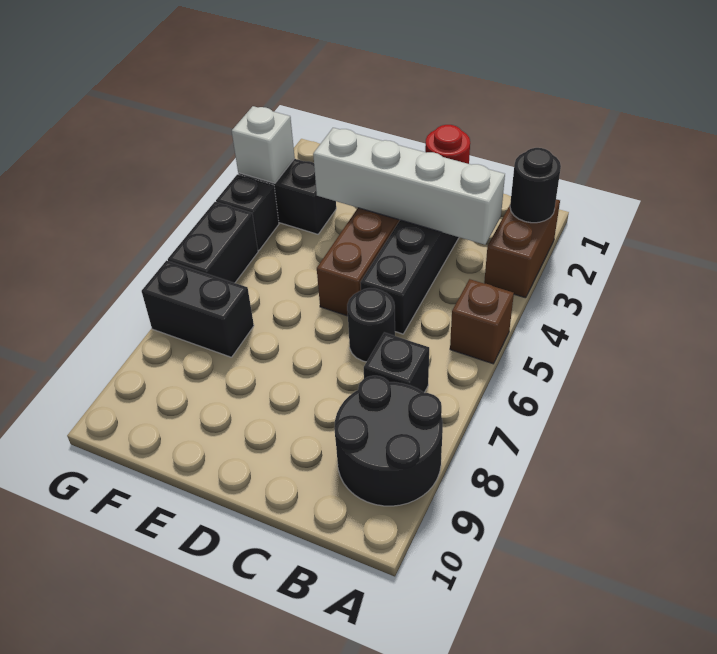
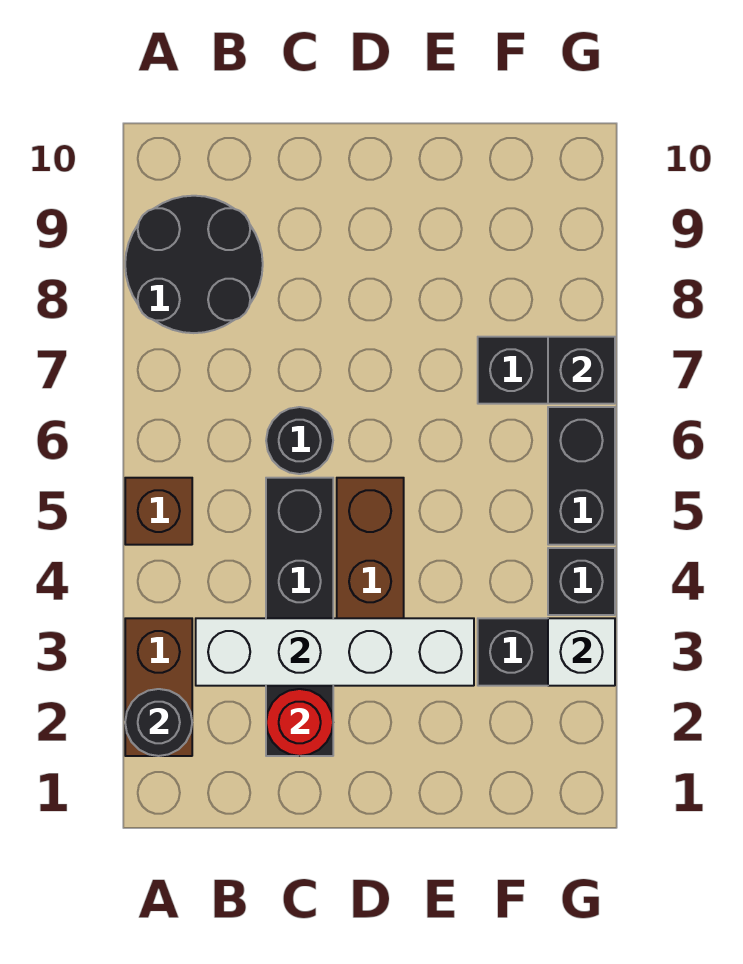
black 1x1 brick [364,332,429,393] -> black 1x1 brick moved to [548,337,615,404]

